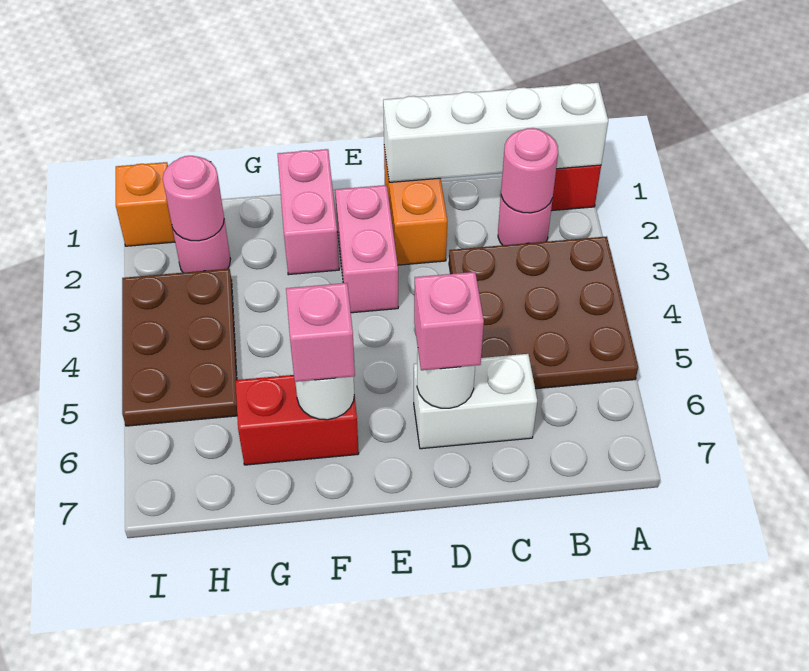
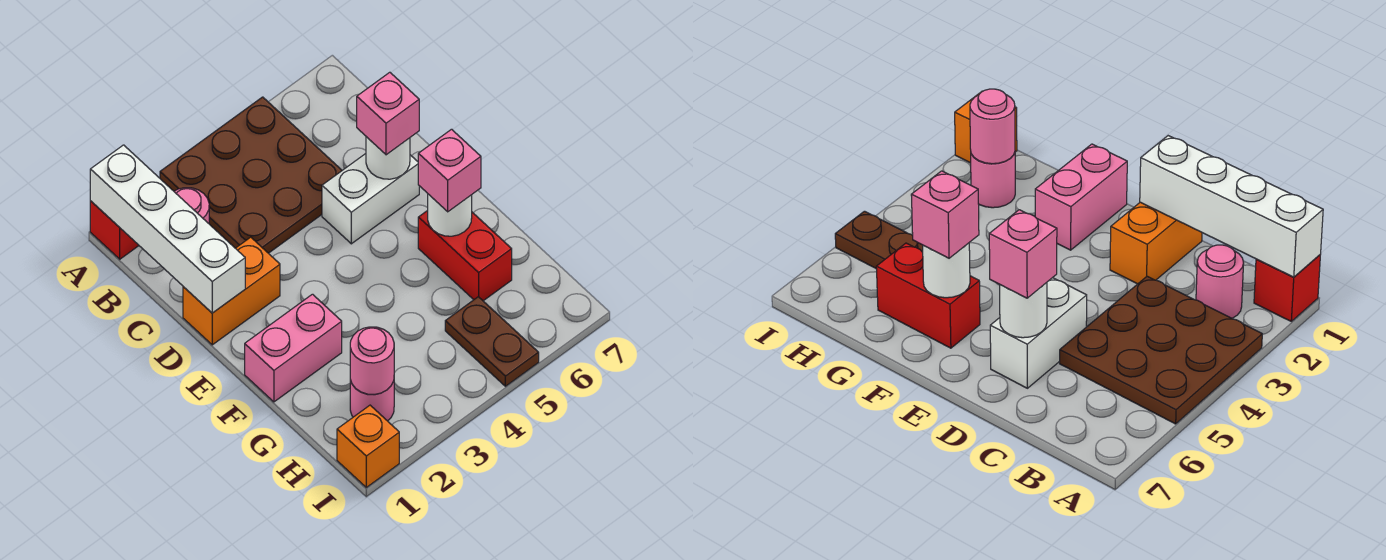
pink 1x1 round brick [501,128,558,213] -> none
white 1x2 brick [414,354,537,449] -> white 1x2 brick turned to [322,154,419,244]
pink 1x2 brick [335,185,398,313] -> none
brown 2x3 plate [122,269,237,426] -> brown 1x2 plate [445,297,539,386]

